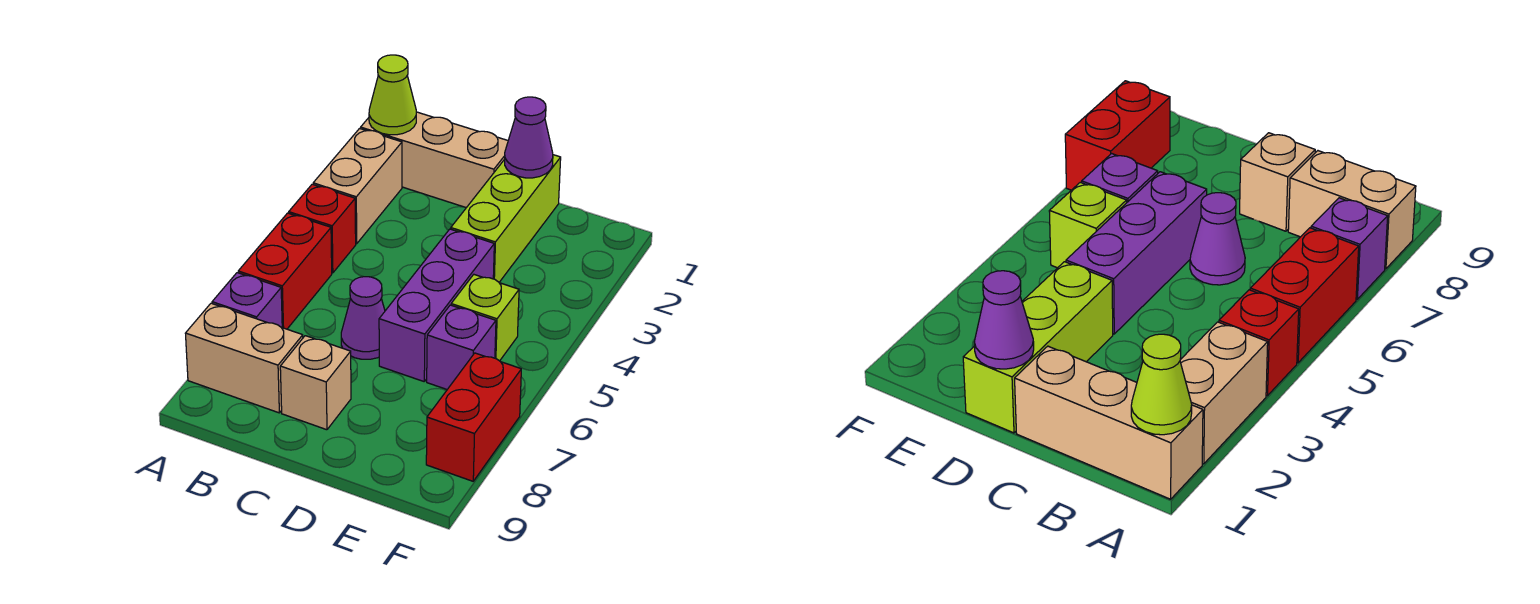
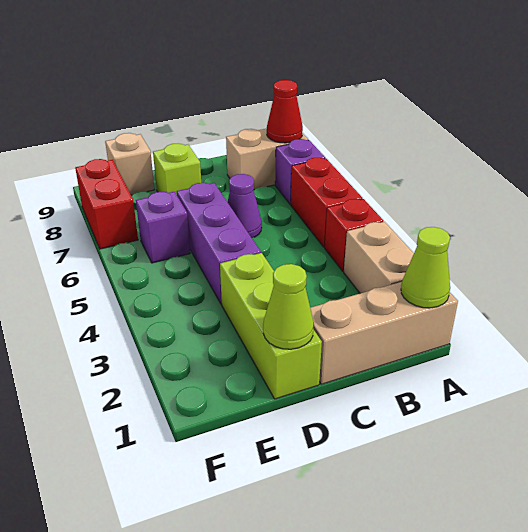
none -> red 1x1 cone [267,80,303,143]
tan 1x1 brick [280,336,351,430] -> tan 1x1 brick moved to [105,133,154,195]
purple 1x1 cone [505,97,553,178] -> lime 1x1 cone [263,264,314,349]
lime 1x1 brick [451,275,519,361] -> lime 1x1 brick moved to [153,144,201,195]

